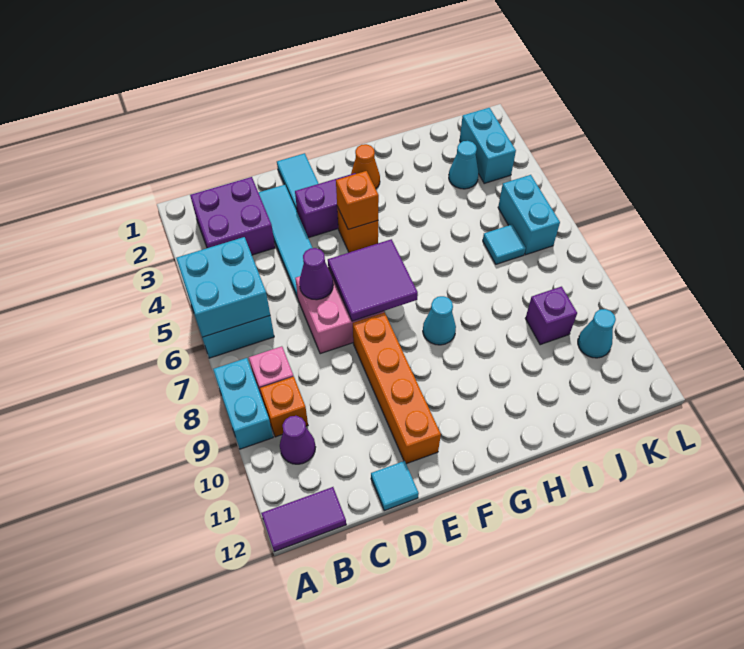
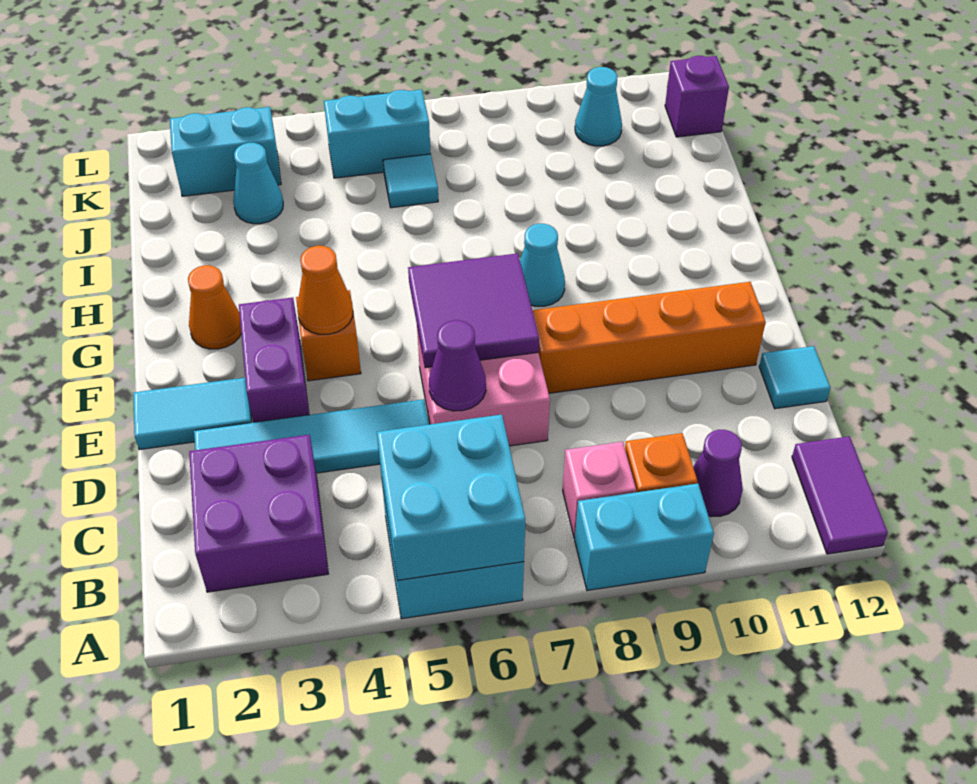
orange 1x1 brick [336,171,379,229] -> orange 1x1 cone [297,246,353,334]
purple 1x1 brick [525,287,577,345] -> purple 1x1 brick moved to [665,56,729,137]

